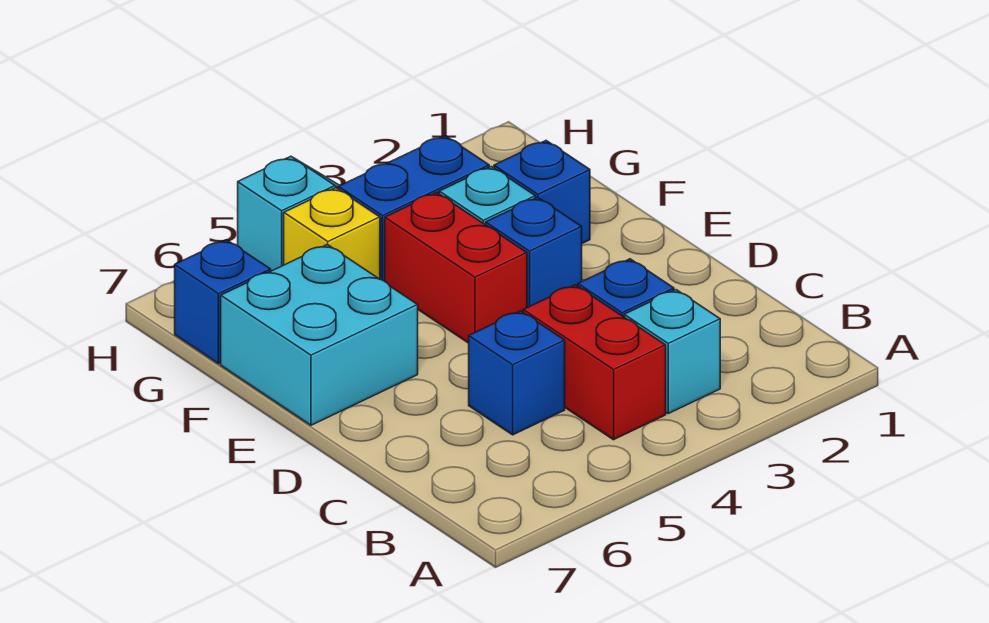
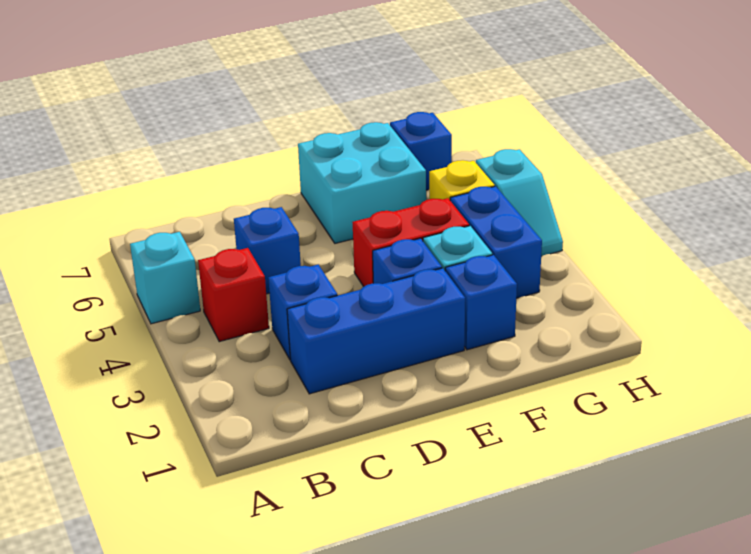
cyan 1x1 brick [624,290,720,414] -> cyan 1x1 brick moved to [130,232,200,324]
red 1x2 brick [523,285,666,440] -> red 1x1 brick [198,248,269,342]
none -> blue 1x3 brick [287,268,465,394]

